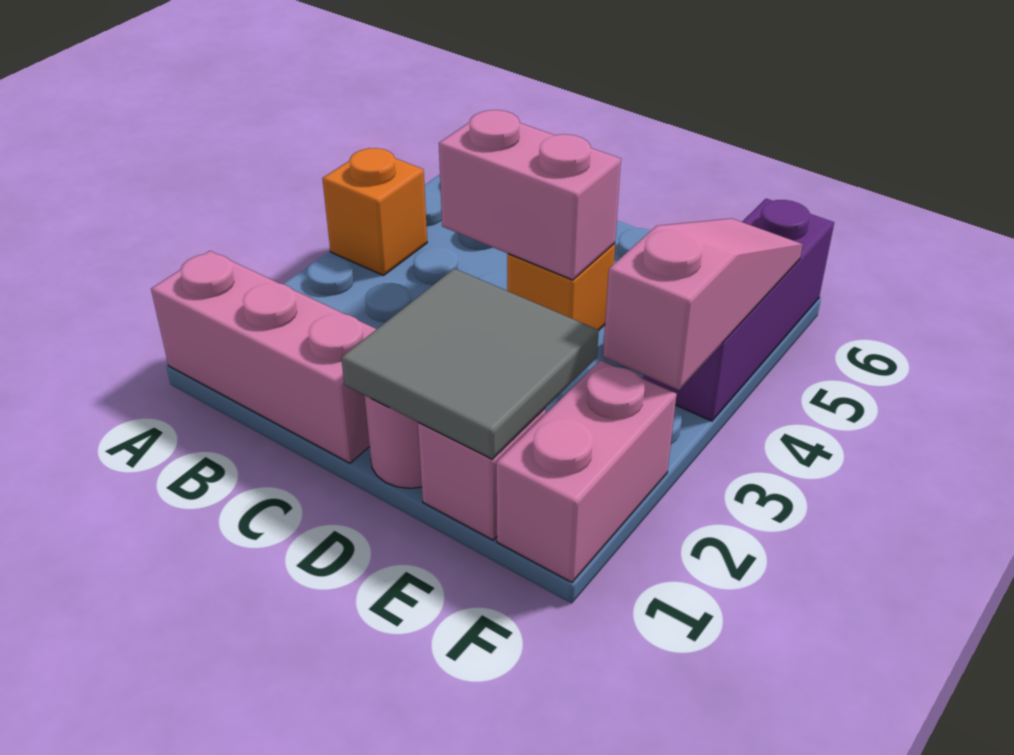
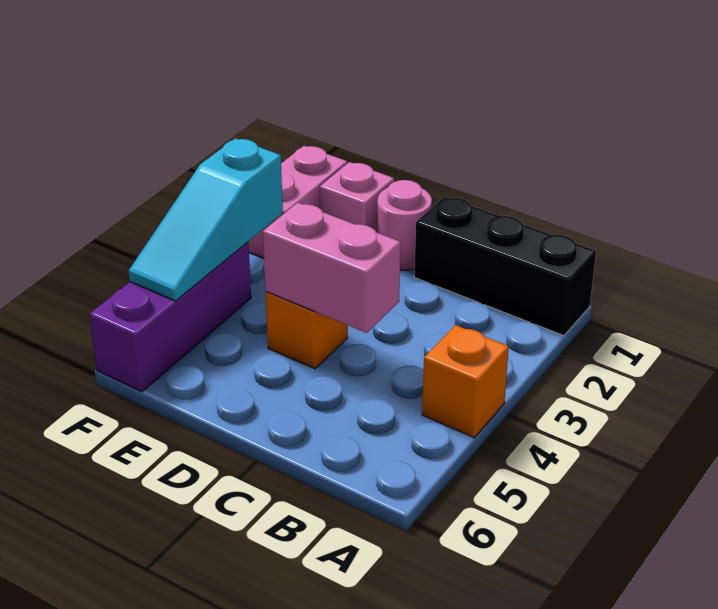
pink 1x3 brick [151,251,376,463] -> black 1x3 brick [414,196,596,336]
grey 2x2 tile [341,268,599,459] -> none
pink 1x3 slope [603,218,803,390] -> cyan 1x3 slope [129,138,283,301]

